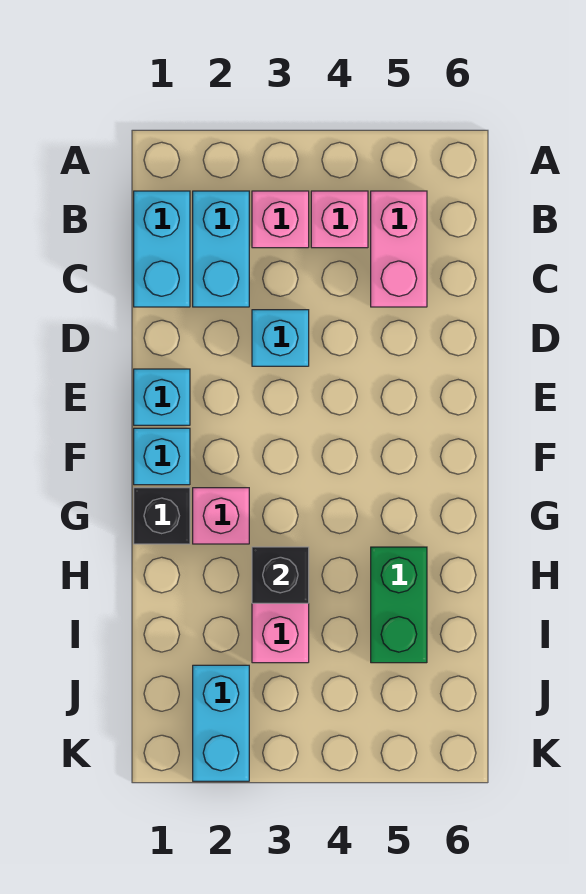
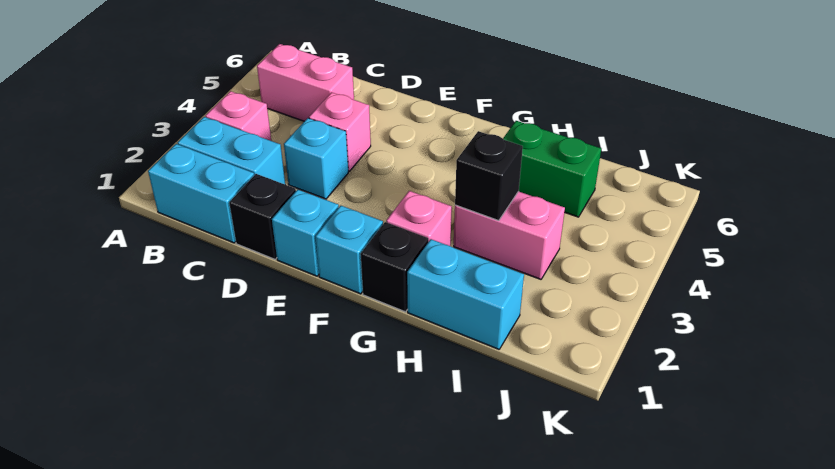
pink 1x1 brick [311,191,368,248] -> pink 1x1 brick moved to [309,92,371,171]
none -> black 1x1 brick [229,174,296,259]
cyan 1x2 brick [193,665,249,781] -> cyan 1x2 brick moved to [407,239,524,349]

